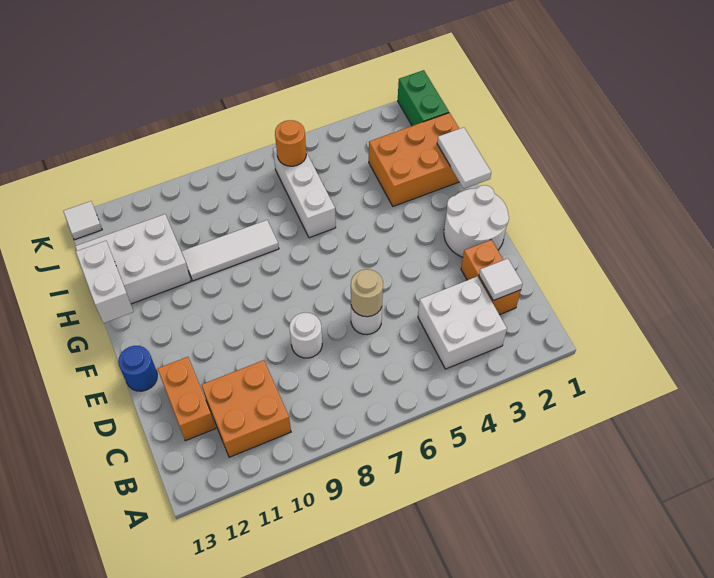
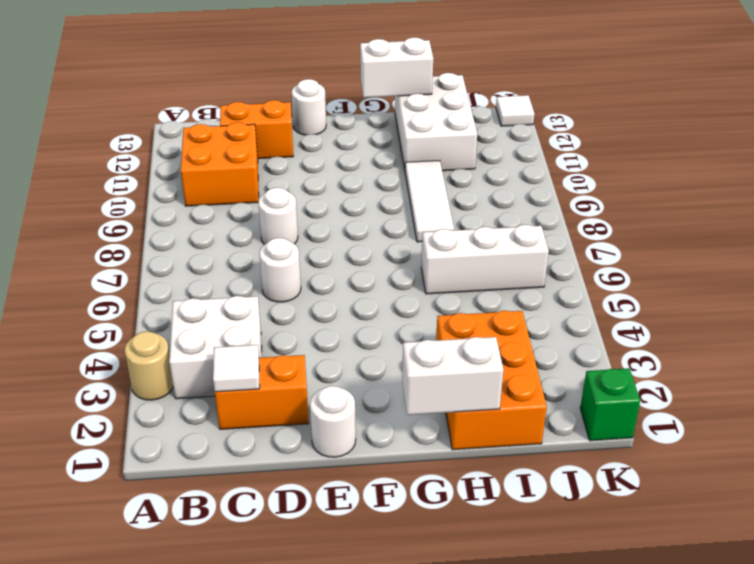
tan 1x1 round brick [351,269,383,317] -> tan 1x1 round brick moved to [125,331,173,400]
white 2x2 round brick [444,185,509,257] -> white 1x1 round brick [310,386,356,457]
blue 1x1 round brick [118,346,157,391] -> white 1x1 round brick [292,79,326,135]
white 1x2 tile [437,127,491,189] -> white 1x2 brick [402,337,503,415]
green 1x2 brick [398,70,449,126] -> green 1x1 brick [580,368,640,441]
orange 1x1 round brick [275,120,306,166] -> none

